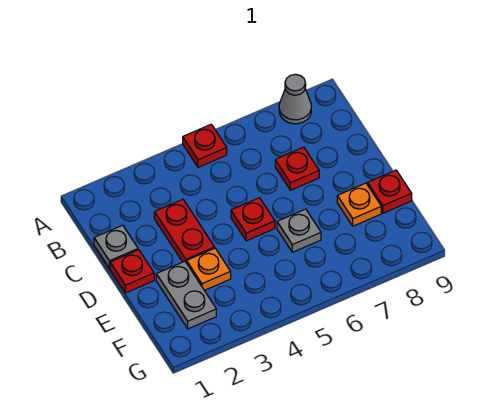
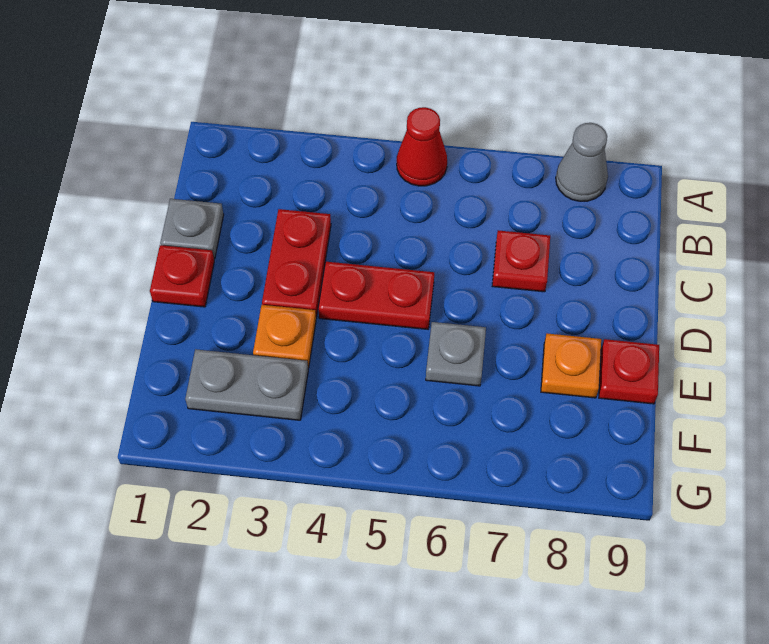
red 1x1 plate [183,124,227,167] -> red 1x1 cone [397,107,447,186]
red 1x1 plate [231,198,275,241] -> red 1x2 plate [318,262,434,329]
grey 1x2 plate [156,261,216,329] -> grey 1x2 plate turned to [185,349,308,420]

